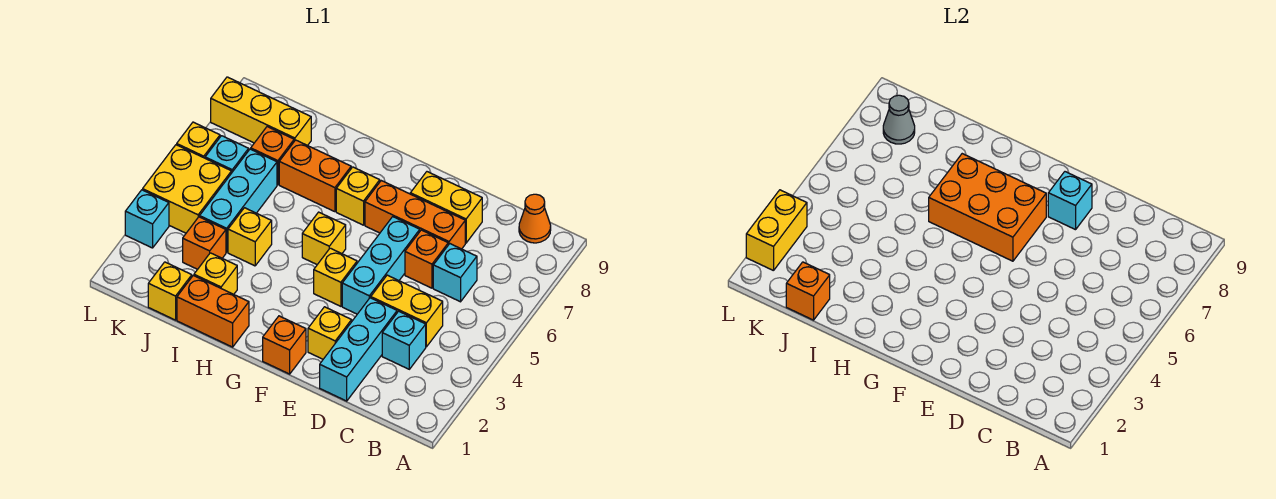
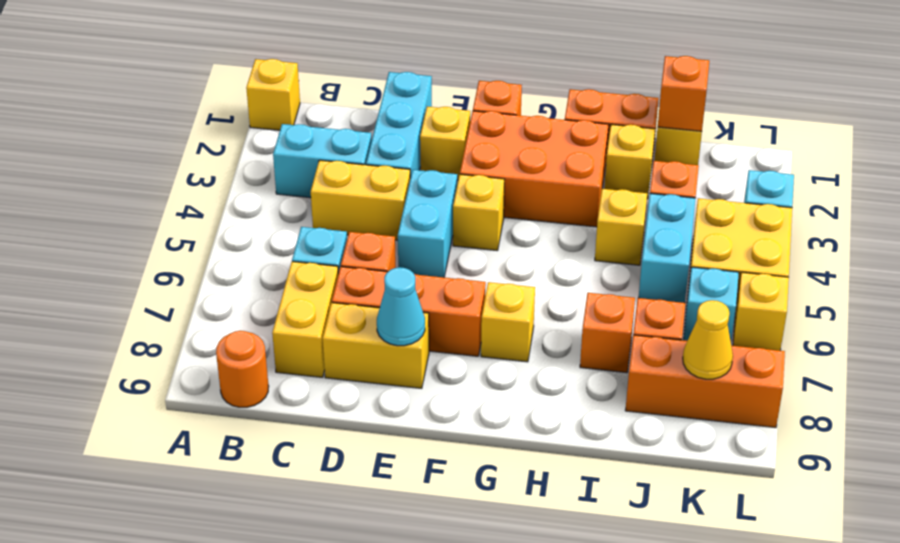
orange 1x1 cone [519,194,551,243] -> orange 1x1 round brick [216,331,269,407]
cyan 1x1 brick [382,311,426,369] -> cyan 1x2 brick [273,124,372,198]
cyan 1x3 brick [342,217,420,314] -> cyan 1x2 brick [398,170,457,277]
cyan 1x1 brick [1048,172,1092,230] -> cyan 1x1 cone [377,267,425,346]
orange 2x3 brick [929,154,1046,261] -> orange 2x3 brick moved to [460,111,609,227]
yellow 1x1 brick [302,212,346,265] -> yellow 1x1 brick moved to [246,59,300,130]
orange 1x2 brick [279,140,351,212] -> orange 1x1 brick [580,293,635,373]
cyan 1x3 brick [200,149,277,252] -> cyan 1x2 brick [639,194,695,303]
yellow 1x3 brick [211,77,311,146] -> orange 1x3 brick [625,335,785,428]
grey 1x1 cone [883,95,915,144] -> yellow 1x1 cone [683,300,733,379]
yellow 1x2 brick [746,190,807,271] -> yellow 1x2 brick moved to [272,262,338,377]

